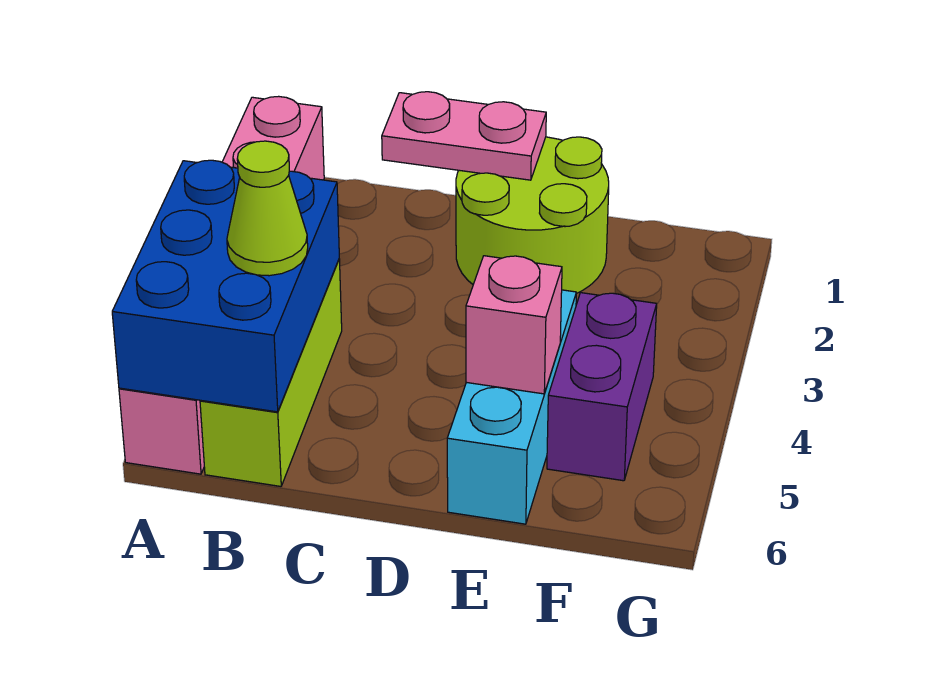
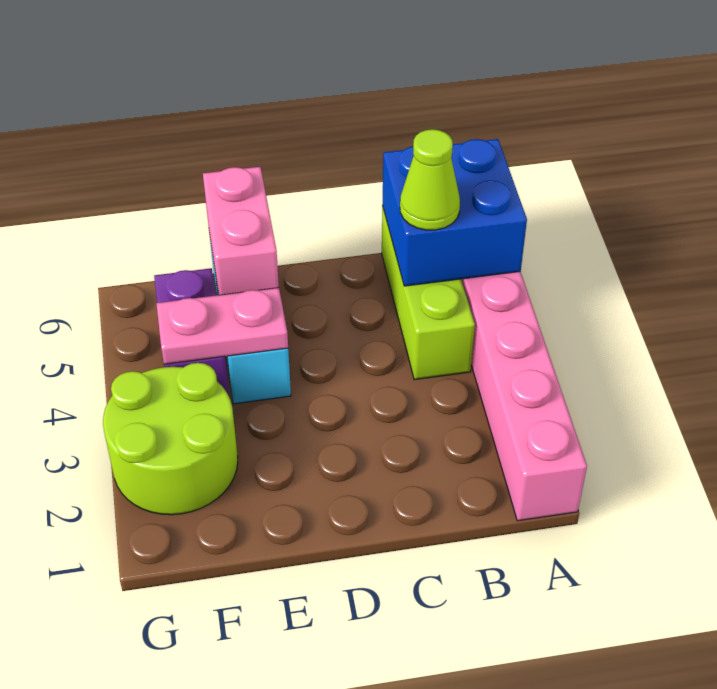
blue 2x3 brick [112,160,339,412] -> blue 2x2 brick [382,139,527,286]
pink 1x2 plate [382,92,546,180] -> pink 1x2 plate moved to [156,288,288,364]
lime 2x2 round brick [456,137,609,294] -> lime 2x2 round brick moved to [103,363,238,515]
pink 1x1 brick [466,256,562,394] -> pink 1x2 brick [203,167,279,295]

